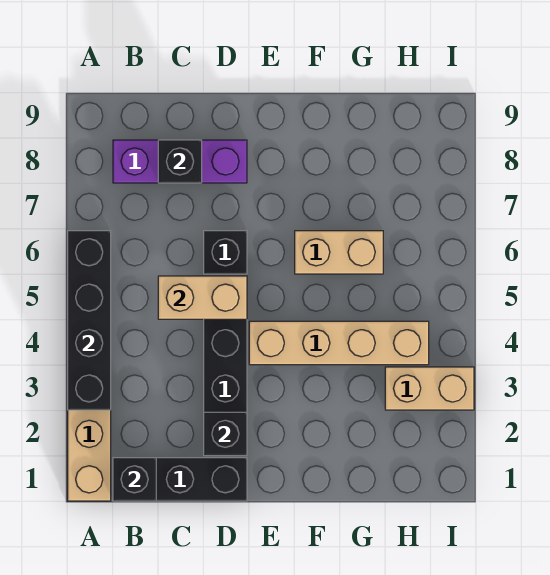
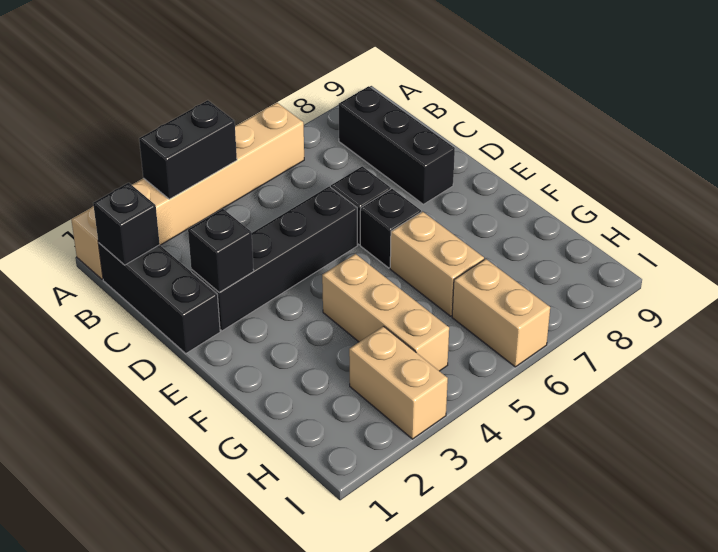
black 1x4 brick [68,231,111,410] -> black 1x2 brick [139,100,237,199]
purple 1x3 brick [113,140,247,183] -> black 1x3 brick [339,86,455,204]
tan 1x2 brick [158,276,247,319] -> tan 1x2 brick moved to [452,259,550,367]
black 1x1 brick [158,140,202,183] -> black 1x1 brick moved to [360,189,421,268]
tan 1x4 brick [249,321,429,365] -> tan 1x3 brick [322,254,449,371]

